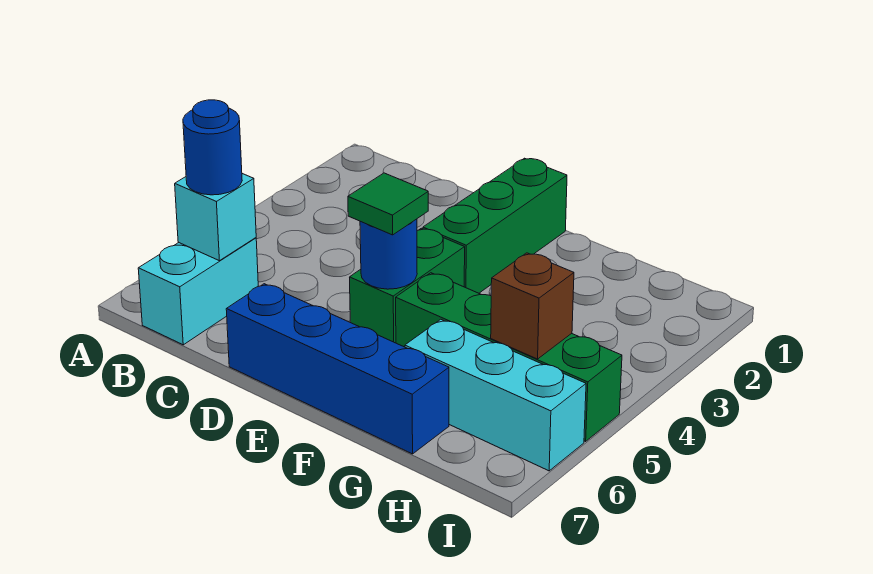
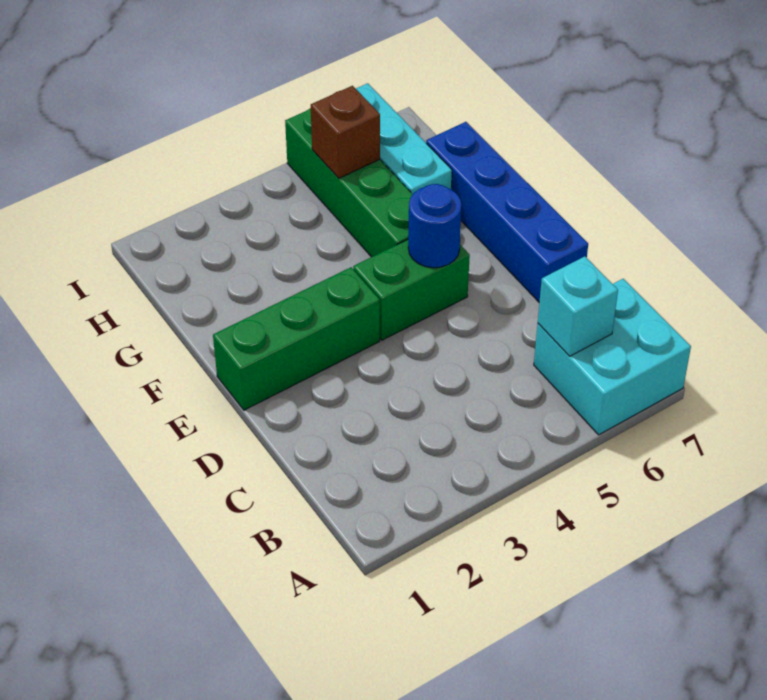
cyan 1x2 brick [138,238,258,345] -> cyan 2x2 brick [534,279,691,435]
blue 1x1 round brick [183,100,242,195] -> none
green 1x1 tile [348,173,428,235] -> none

